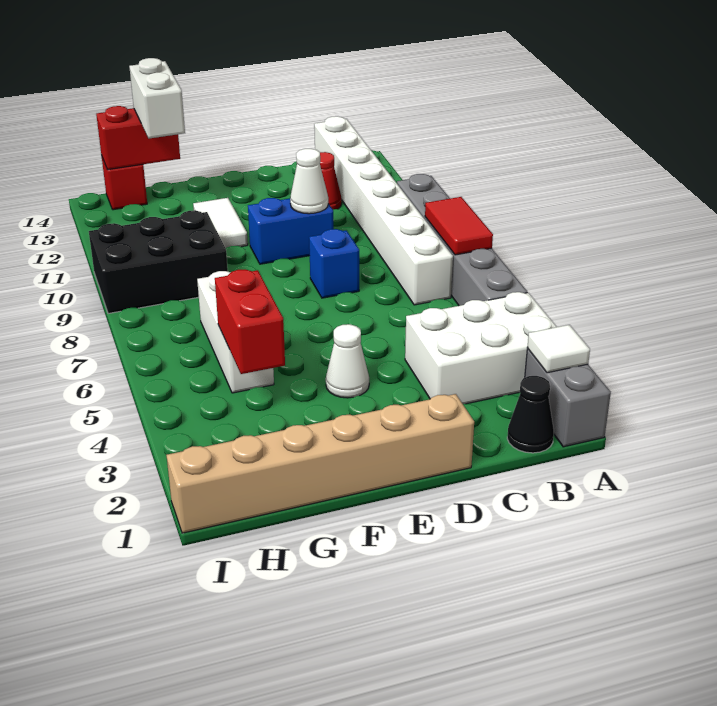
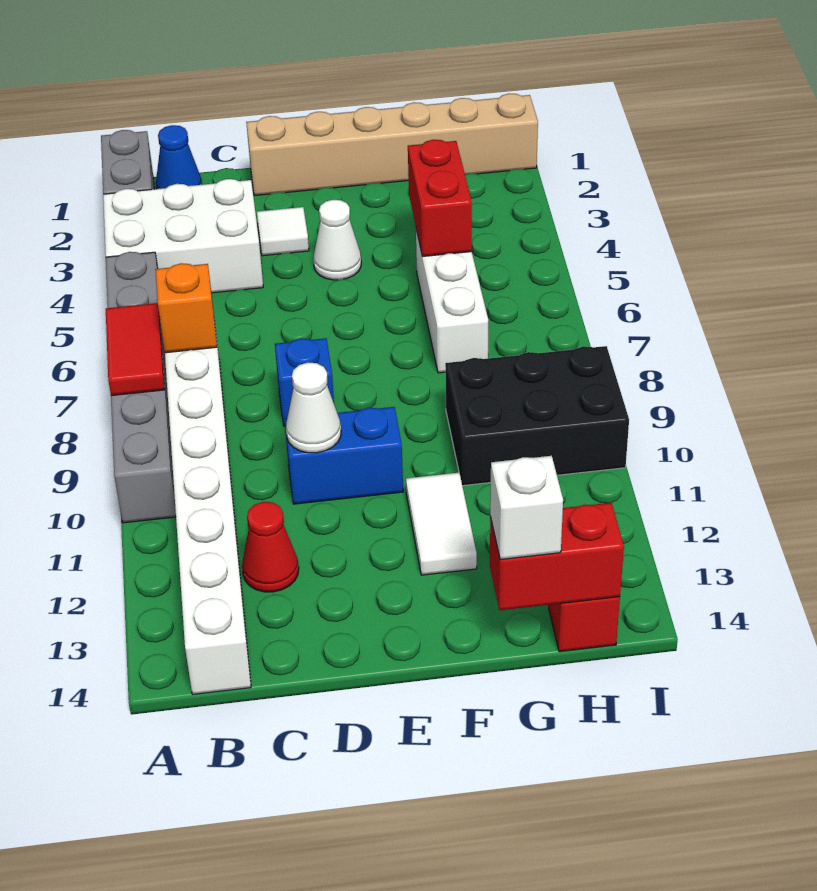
white 1x1 tile [527,325,590,373] -> white 1x1 tile moved to [257,207,309,256]
black 1x1 cone [507,376,554,453] -> blue 1x1 cone [156,125,202,189]
none -> orange 1x1 brick [155,263,217,353]
white 1x2 brick [129,58,185,138] -> white 1x1 brick [490,456,563,559]

